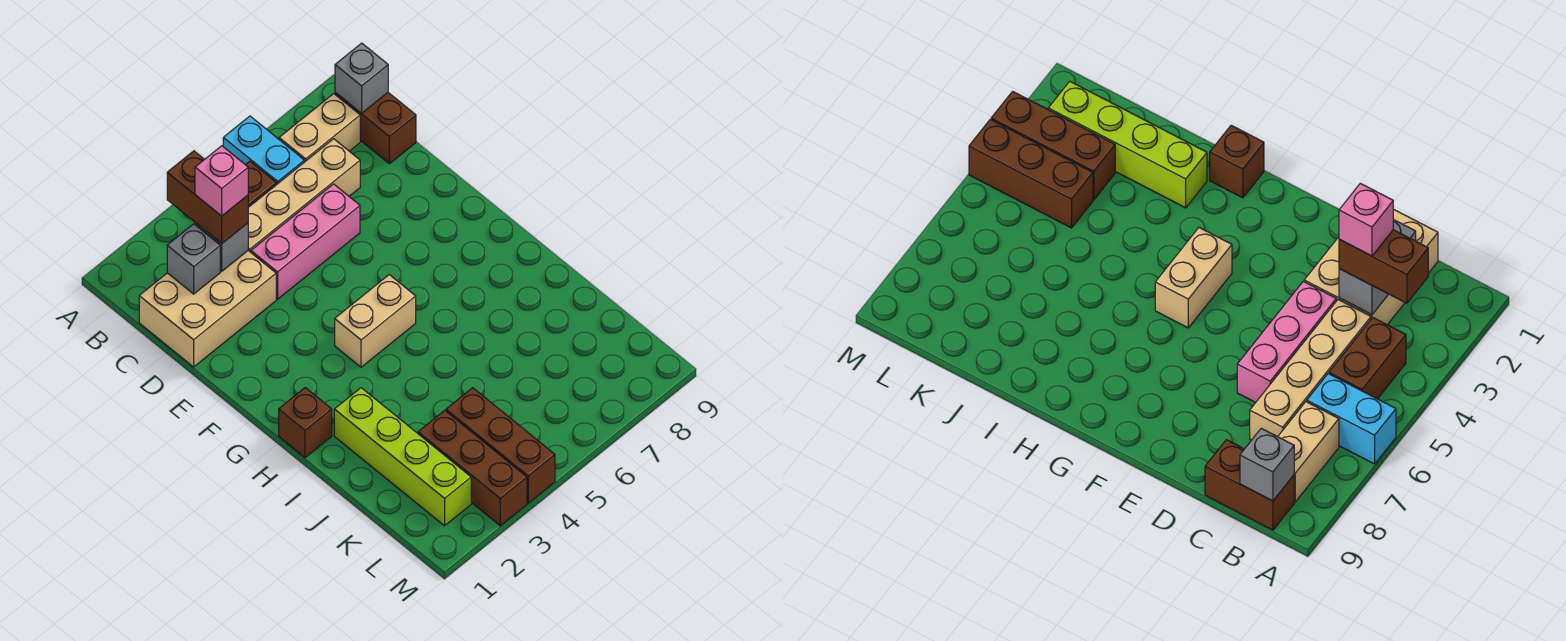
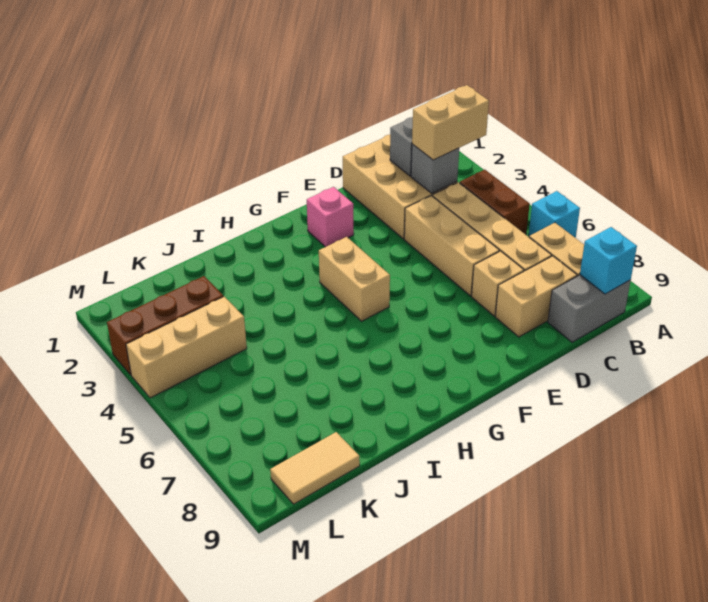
cyan 1x2 brick [223,116,304,185] -> cyan 1x1 brick [529,191,580,238]
brown 1x2 brick [167,151,248,244] -> tan 1x2 brick [412,85,489,160]
brown 1x2 brick [335,93,416,164] -> grey 1x2 brick [548,275,631,342]
grey 1x1 brick [335,43,388,113] -> cyan 1x1 brick [580,227,637,294]
pink 1x1 brick [195,146,248,216] -> pink 1x1 brick moved to [306,187,354,247]
none -> tan 1x2 brick [495,256,577,337]
pink 1x3 brick [251,184,360,299] -> tan 1x3 brick [404,196,499,296]
none -> tan 1x1 brick [472,251,524,316]
brown 1x1 brick [279,388,332,458] -> none
lime 1x4 brick [334,388,471,526] -> none
brown 1x3 brick [446,388,555,503] -> tan 1x3 brick [126,297,247,398]
none -> tan 1x2 tile [270,432,360,504]

